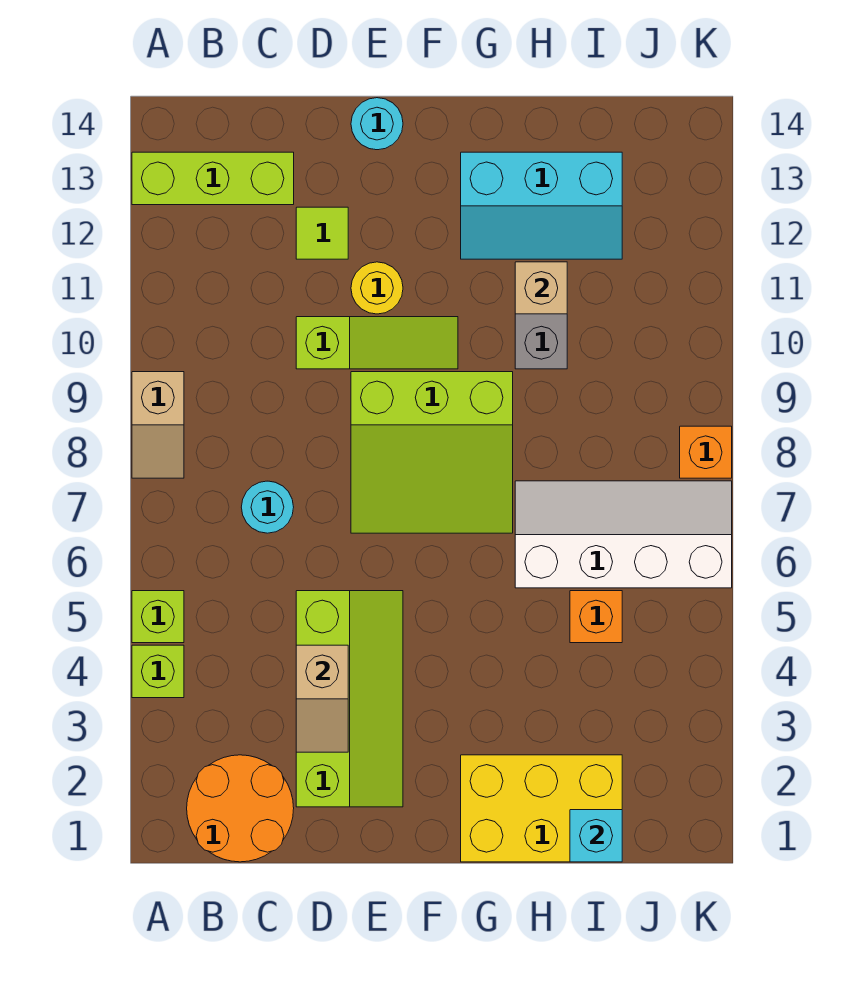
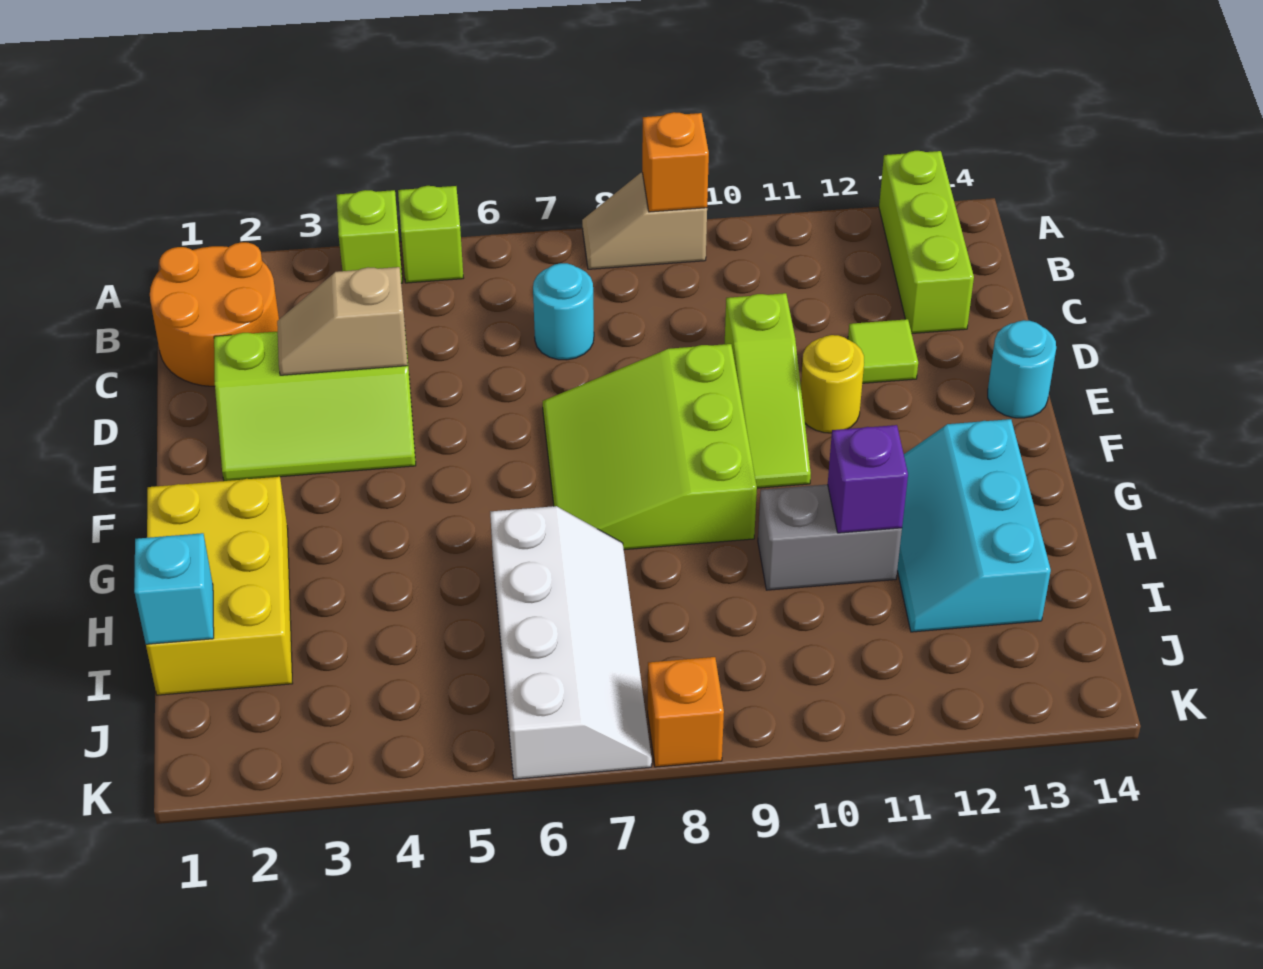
lime 2x4 slope [296,591,403,807] -> lime 2x3 slope [214,331,416,481]
tan 1x1 brick [515,262,567,314] -> purple 1x1 brick [828,425,908,533]
orange 1x1 brick [570,591,622,643] -> orange 1x1 brick moved to [642,112,709,212]

